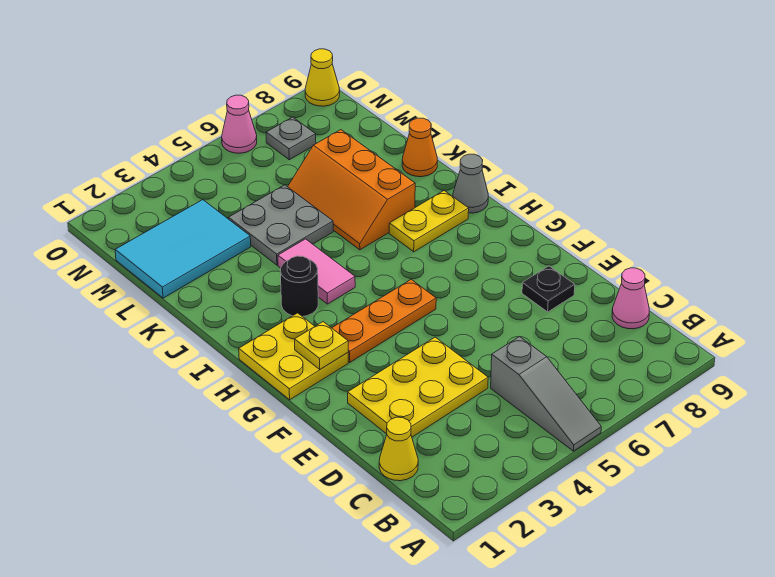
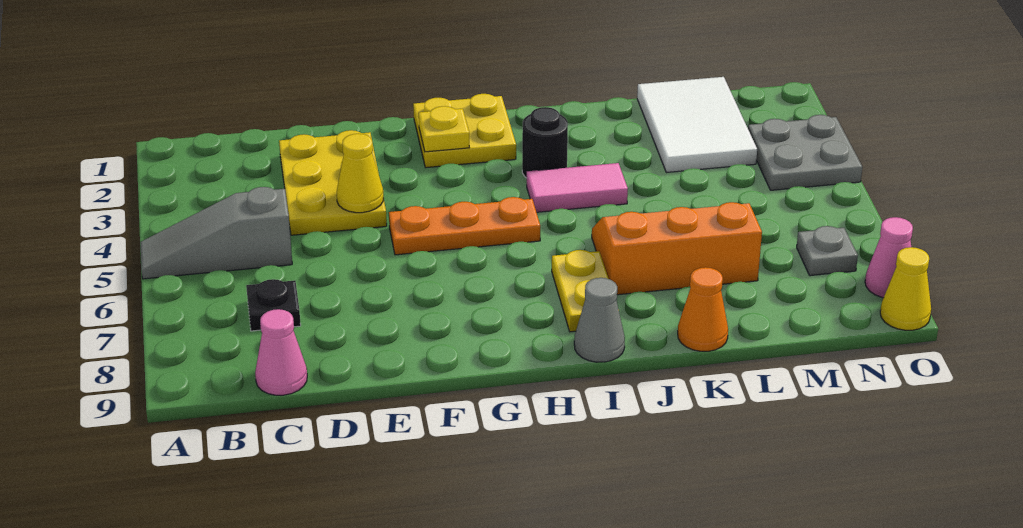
yellow 1x1 cone [379,417,418,481] -> yellow 1x1 cone moved to [337,134,383,213]
black 1x1 plate [522,266,575,312] -> black 1x1 plate moved to [246,279,301,331]
orange 1x3 plate [332,280,436,362] -> orange 1x3 plate turned to [389,197,540,255]
grey 2x2 plate [228,185,333,265] -> grey 2x2 plate moved to [748,115,862,190]
cyan 2x3 tile [115,200,251,298] -> white 2x3 tile [637,77,757,173]
pink 1x1 cone [222,95,257,153] -> pink 1x1 cone moved to [865,217,913,298]

